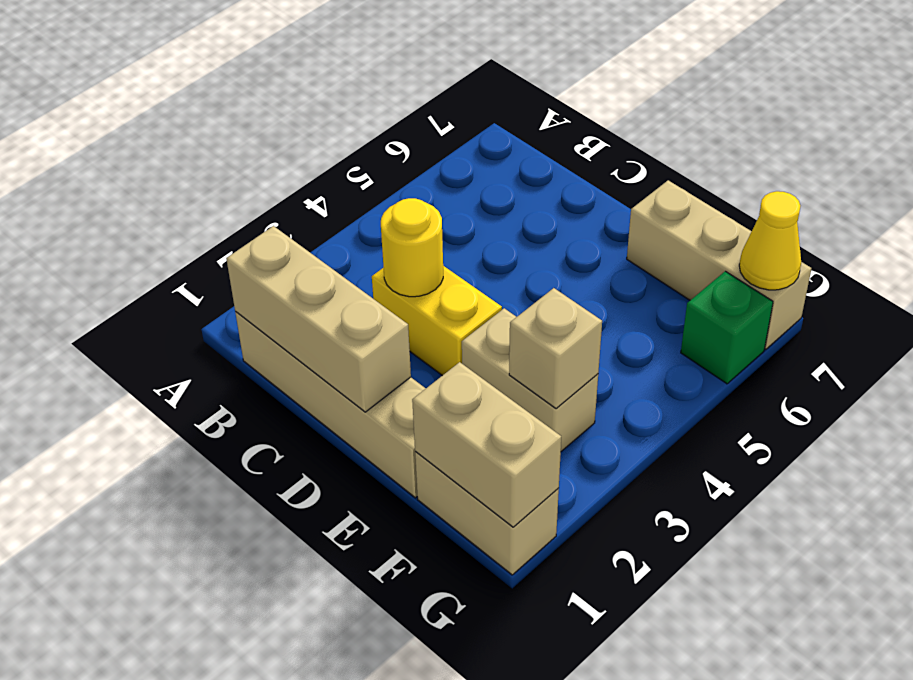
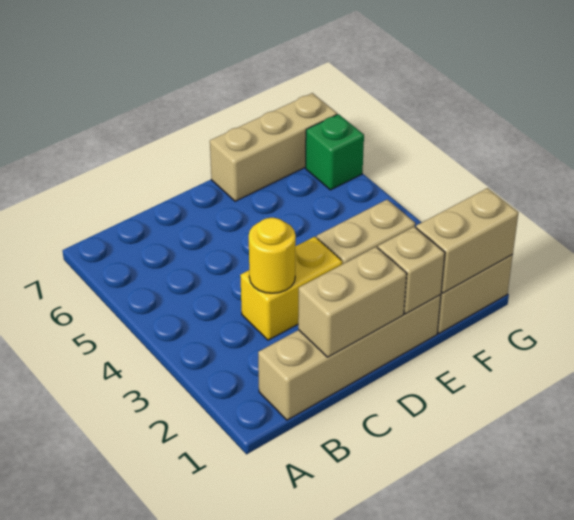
tan 1x3 brick [226,226,411,412] -> tan 1x2 brick [298,247,407,357]
tan 1x1 brick [509,288,602,409] -> tan 1x1 brick moved to [378,227,445,314]
yellow 1x1 cone [739,191,801,290] -> none

